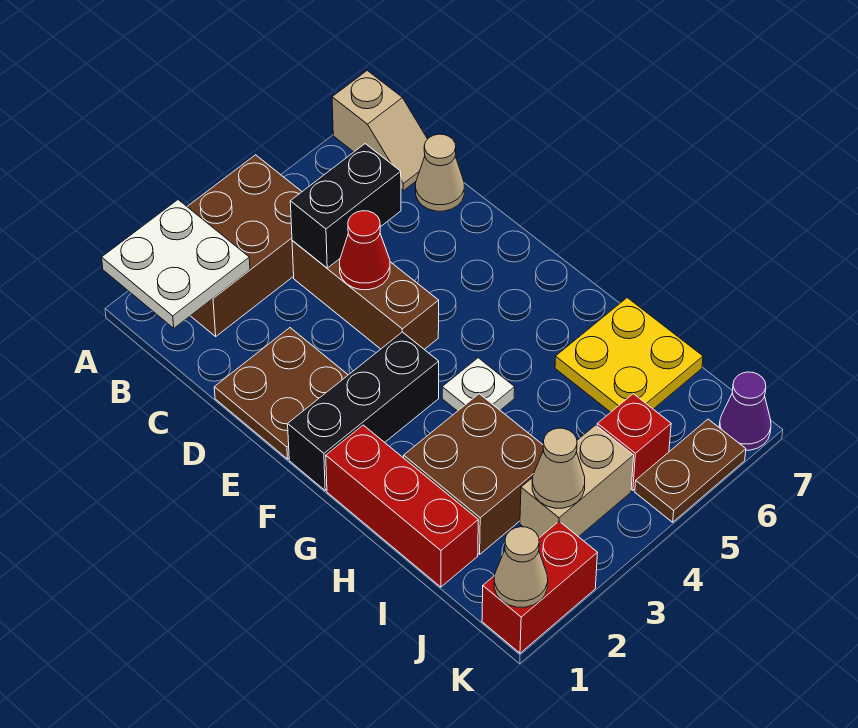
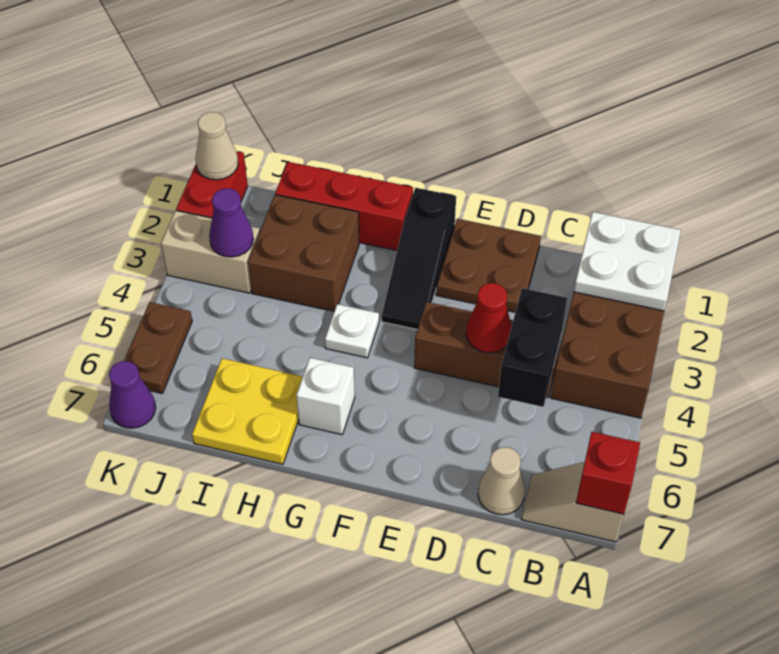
black 1x3 brick [288,332,439,490] -> black 1x3 slope [382,188,456,330]
none -> white 1x1 brick [296,358,355,435]
tan 1x2 brick [520,425,634,538] -> tan 1x2 brick turned to [161,211,260,293]
tan 1x1 cone [532,428,585,508] -> purple 1x1 cone [209,188,253,257]
red 1x1 brick [597,394,671,490] -> red 1x1 brick moved to [576,432,640,514]

